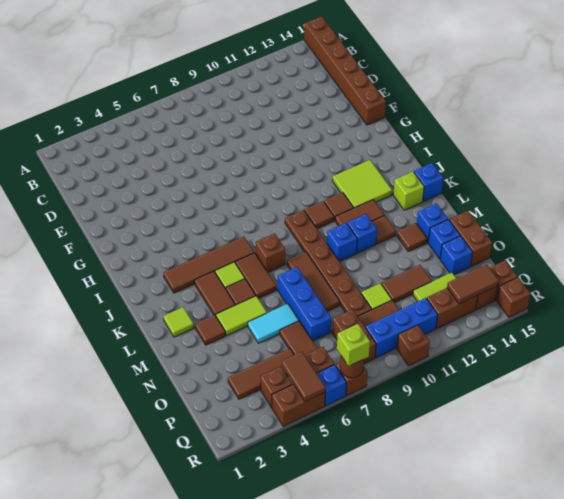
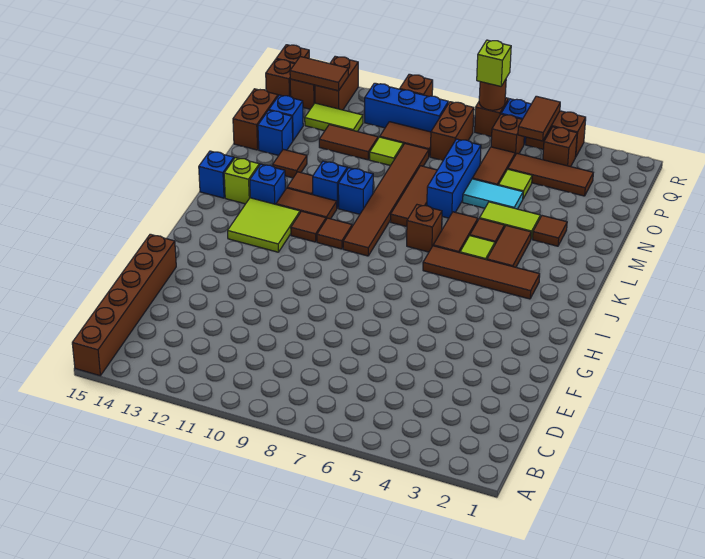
brown 1x6 plate [285,210,372,316] -> brown 1x6 tile [343,144,429,256]
lime 1x1 tile [163,307,194,337] -> lime 1x1 tile moved to [499,169,532,199]
blue 1x1 brick [417,203,448,242] -> blue 1x1 brick moved to [250,164,285,204]
brown 1x2 brick [427,288,478,328] -> brown 1x2 brick turned to [315,56,358,110]

